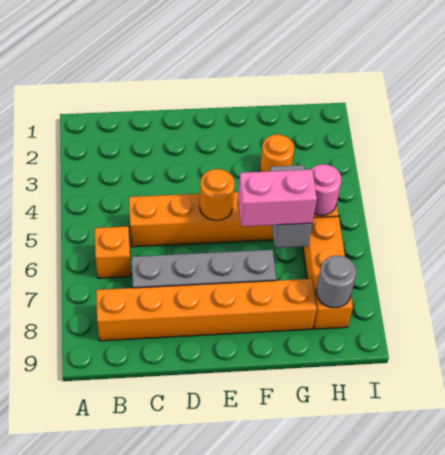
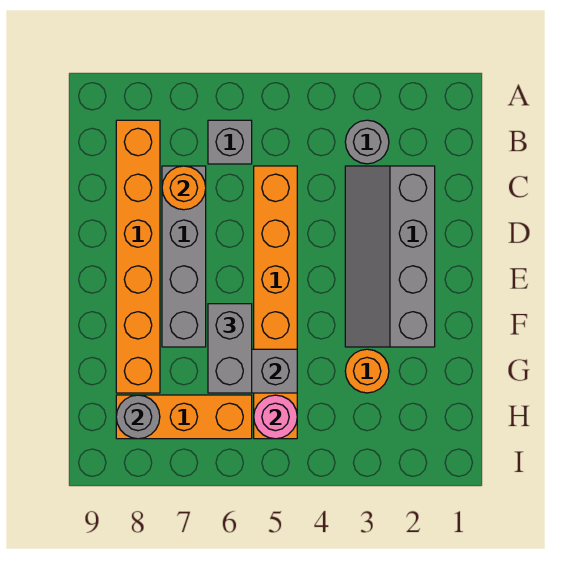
none -> grey 1x1 round brick [345,120,389,164]
orange 1x1 brick [95,226,131,278] -> grey 1x1 brick [208,120,252,164]
none -> grey 2x4 slope [345,166,435,347]
orange 1x1 round brick [200,169,235,220] -> orange 1x1 round brick moved to [162,166,206,210]
pink 1x2 brick [238,169,317,227] -> grey 1x2 brick [208,304,252,393]

